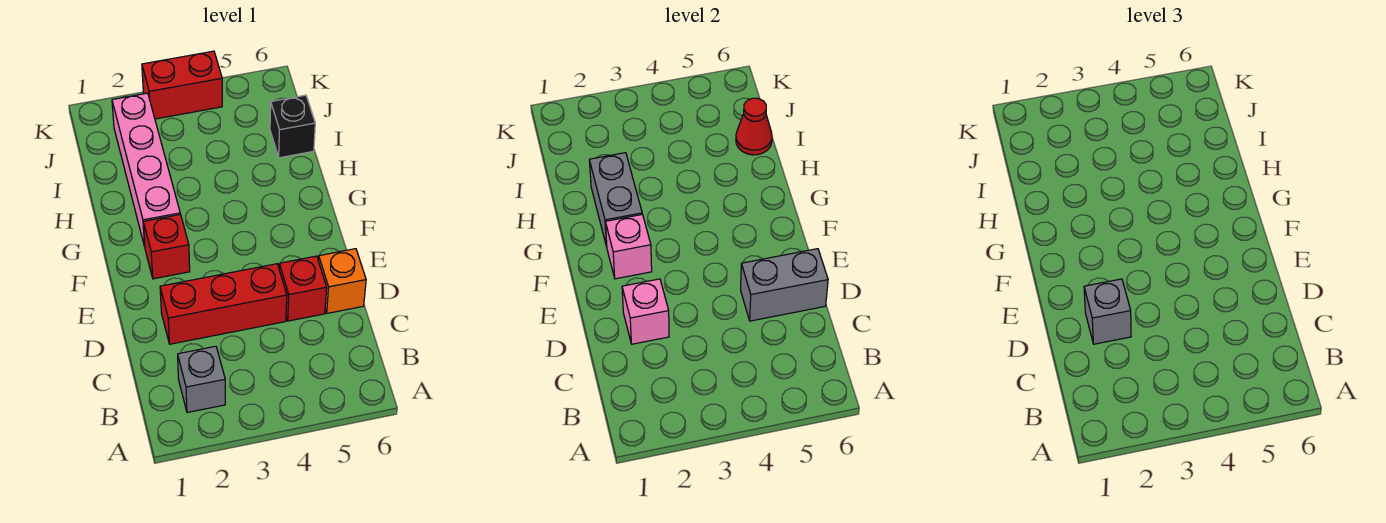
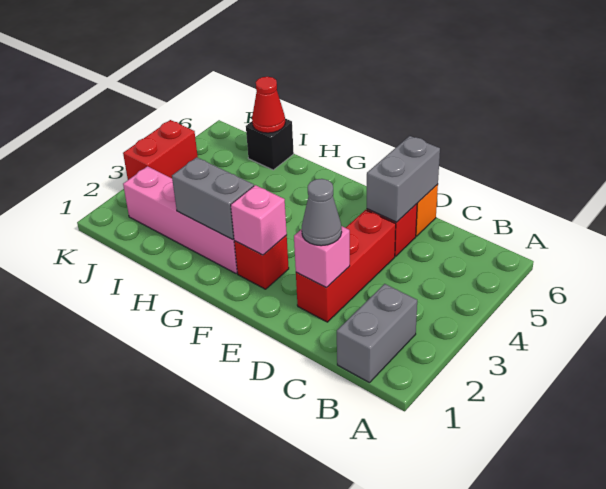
grey 1x1 brick [178,346,225,413] -> grey 1x2 brick [337,284,417,383]
grey 1x1 brick [1084,279,1131,344] -> grey 1x1 cone [302,179,342,246]

